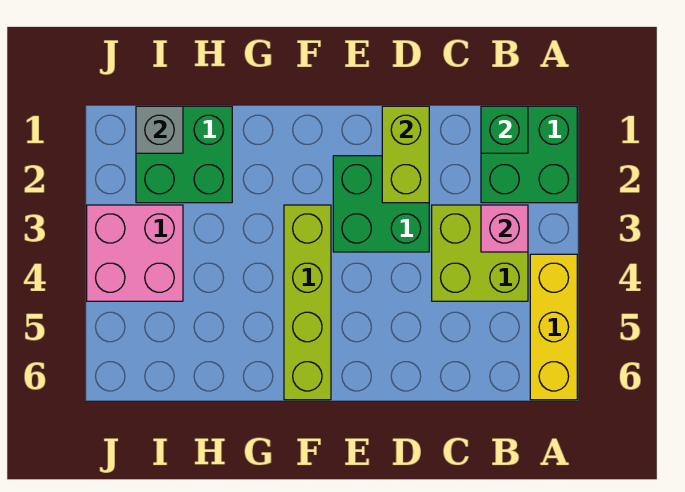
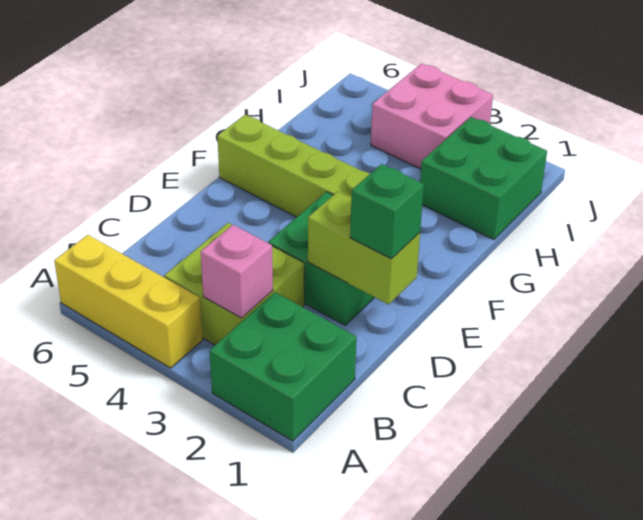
green 1x1 brick [481,106,528,153] -> green 1x1 brick moved to [350,164,424,259]
grey 1x1 brick [136,106,183,153] -> none

